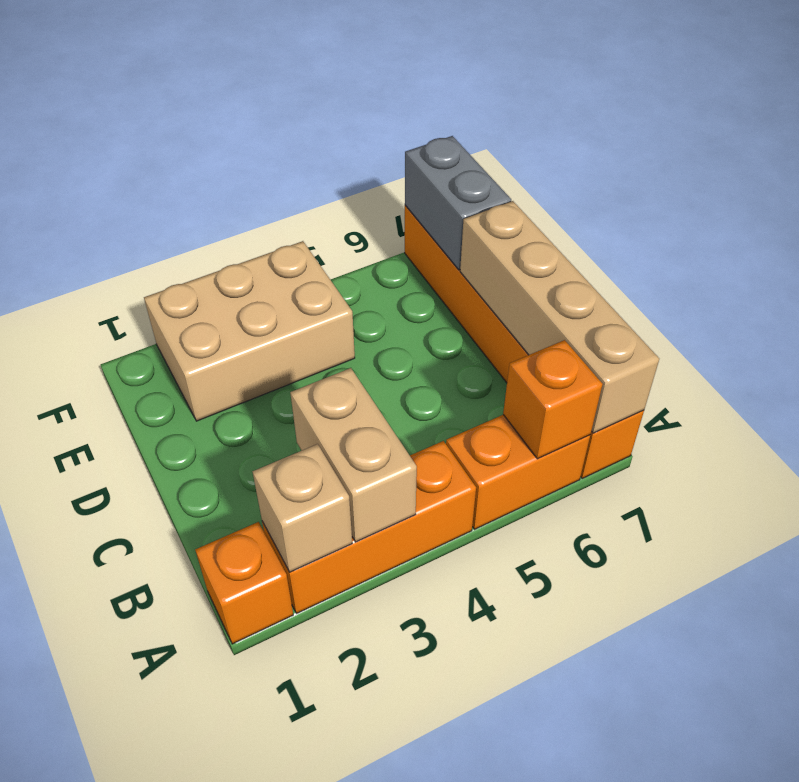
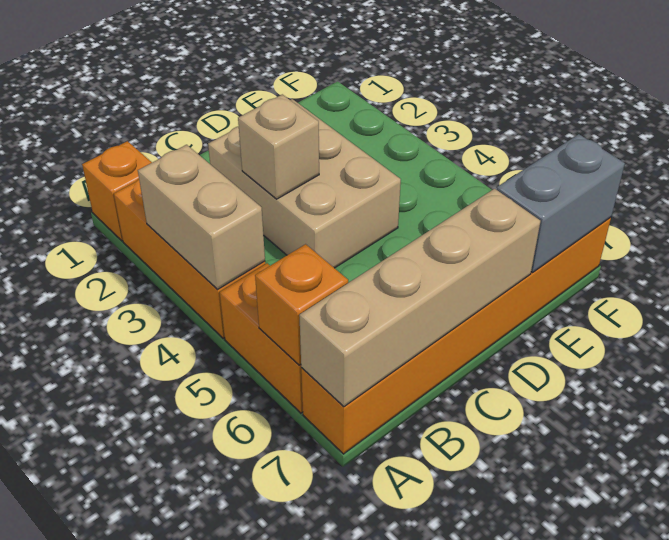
tan 1x1 brick [252,444,352,572] -> tan 1x1 brick moved to [238,94,319,199]
tan 1x2 brick [290,368,417,542] -> tan 1x2 brick turned to [138,145,265,290]
tan 2x3 brick [144,241,355,421] -> tan 2x3 brick moved to [208,99,401,268]

